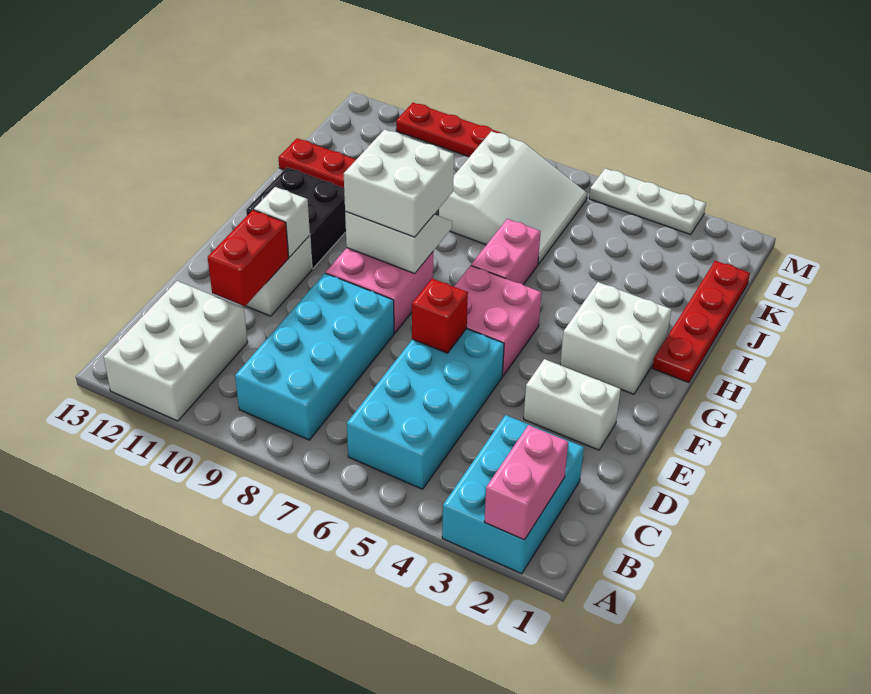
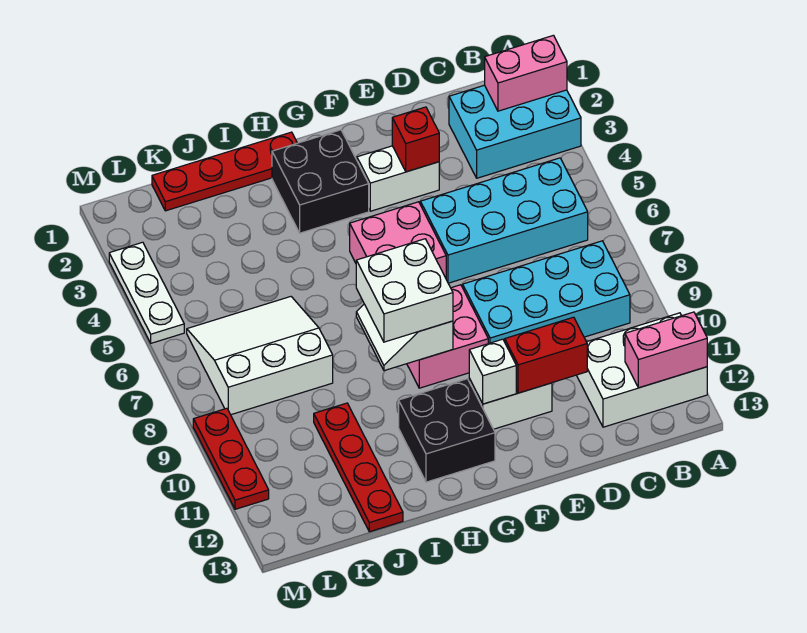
white 1x2 brick [524,359,621,450] -> white 1x2 brick turned to [357,146,439,211]
red 1x1 brick [412,279,468,353] -> red 1x1 brick moved to [392,107,439,172]
white 2x2 brick [560,282,671,394] -> black 2x2 brick [272,130,369,233]
pink 1x2 brick [471,219,541,285] -> pink 1x2 brick moved to [625,312,707,388]

